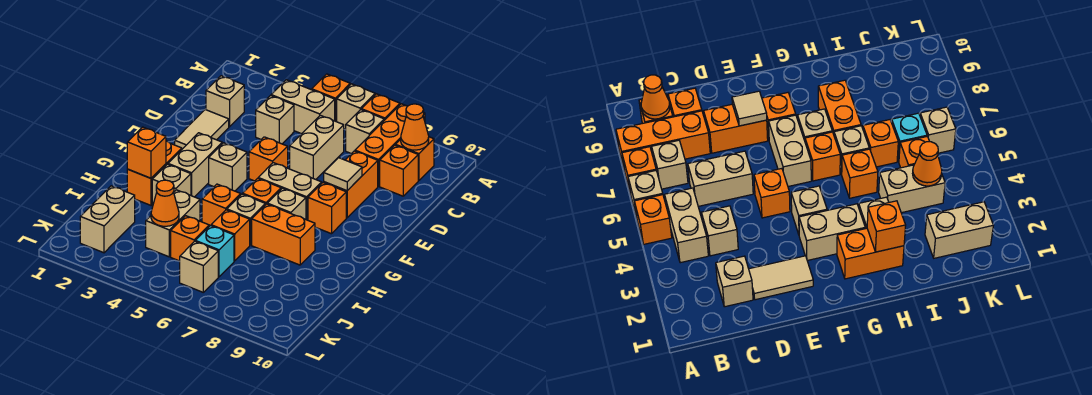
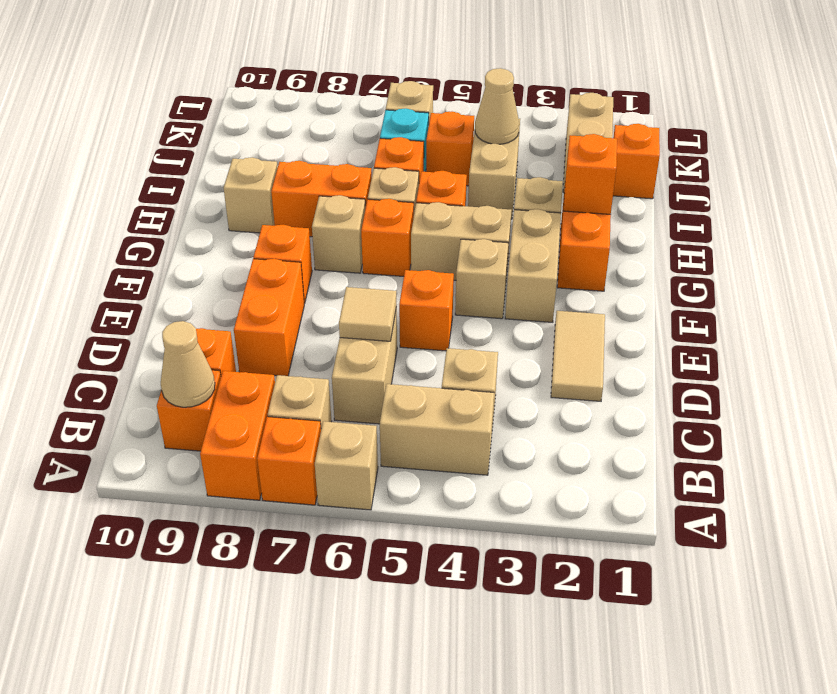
orange 1x1 brick [312,74,350,122] -> orange 1x1 brick moved to [613,124,660,199]
orange 1x3 brick [355,104,425,186] -> orange 1x2 brick [200,371,275,500]
orange 1x1 cone [401,104,429,150] -> tan 1x1 cone [161,321,215,407]
tan 1x1 brick [206,76,244,127] -> tan 1x1 brick moved to [224,157,278,233]
tan 1x1 tile [324,158,362,191] -> tan 1x1 tile moved to [339,287,397,341]
tan 1x2 brick [258,163,322,220] -> tan 1x2 brick moved to [411,202,512,280]
orange 1x1 cone [151,180,179,226] -> tan 1x1 cone [475,68,519,144]

